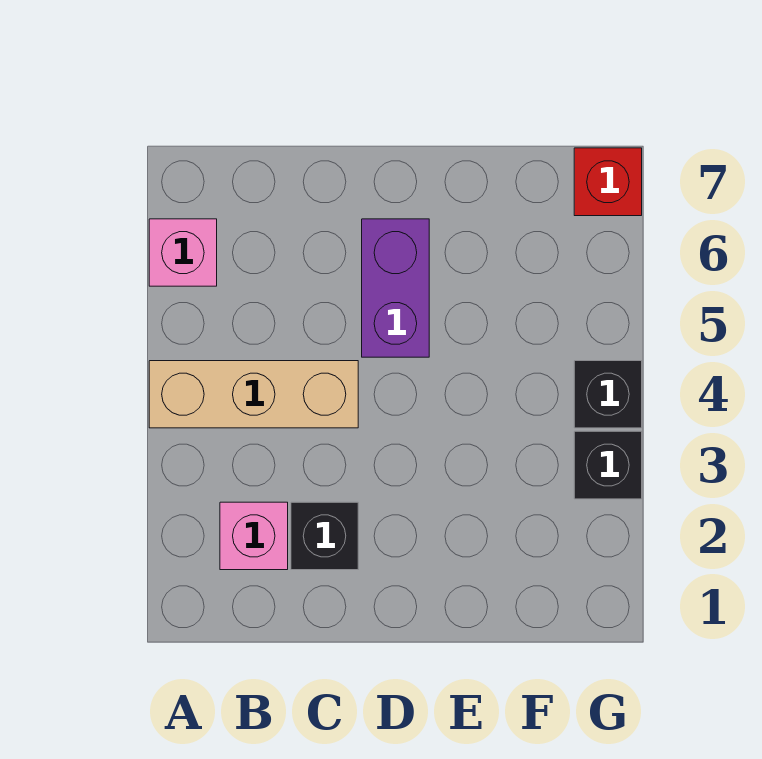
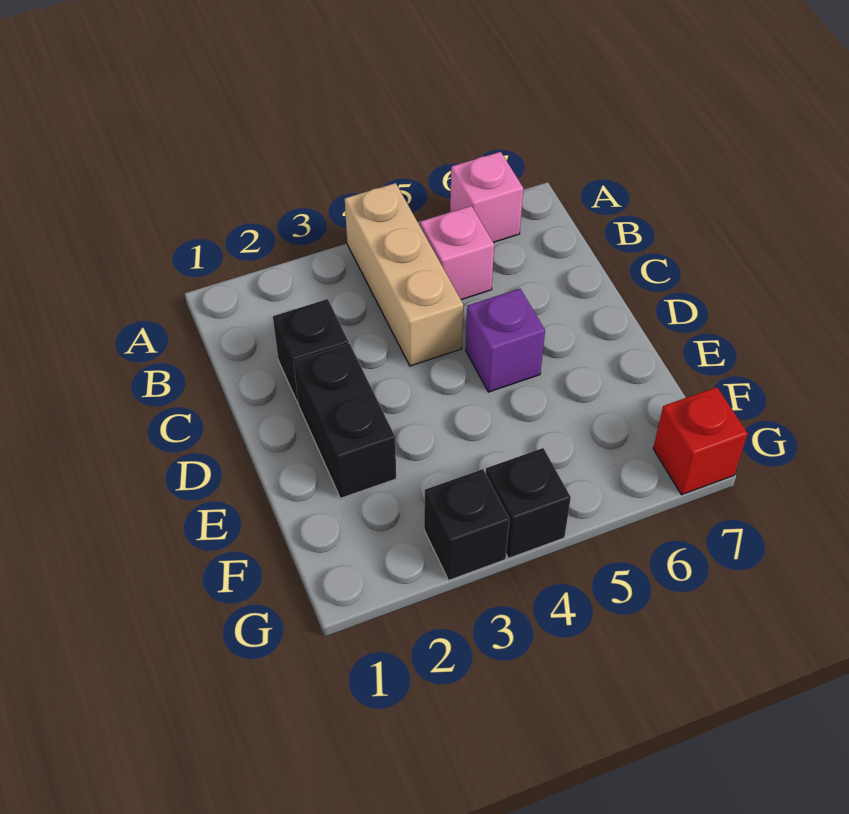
pink 1x1 brick [220,502,288,570] -> pink 1x1 brick moved to [420,206,494,300]
none -> black 1x2 brick [294,344,396,498]
purple 1x2 brick [362,219,429,357] -> purple 1x1 brick [466,289,545,392]

